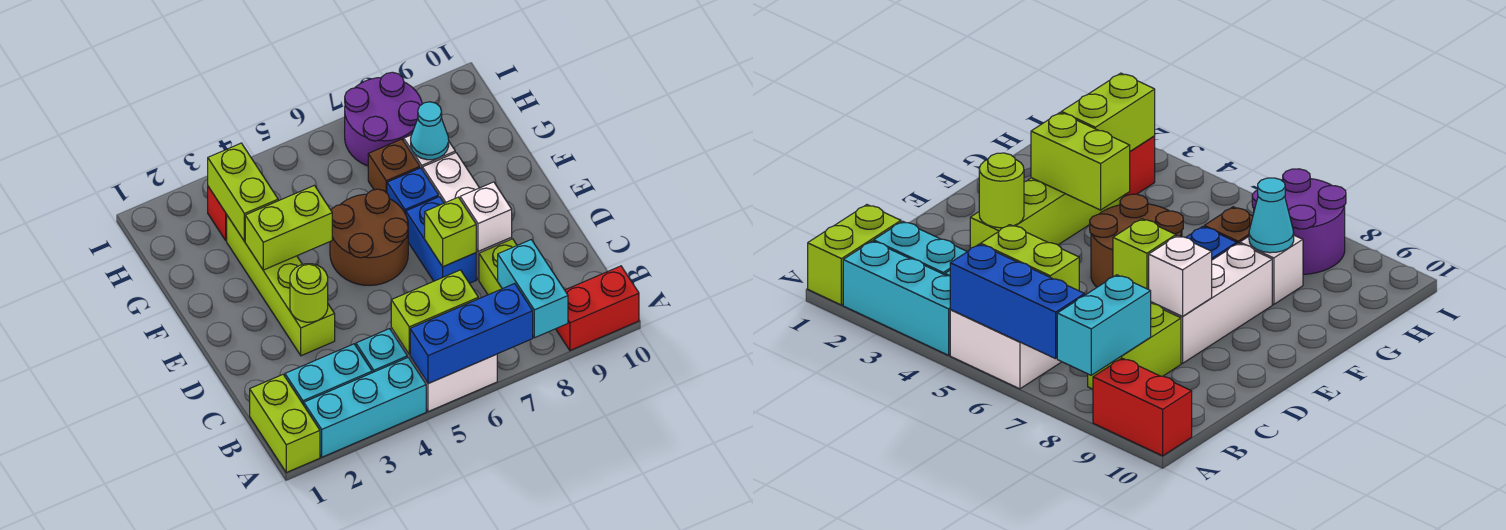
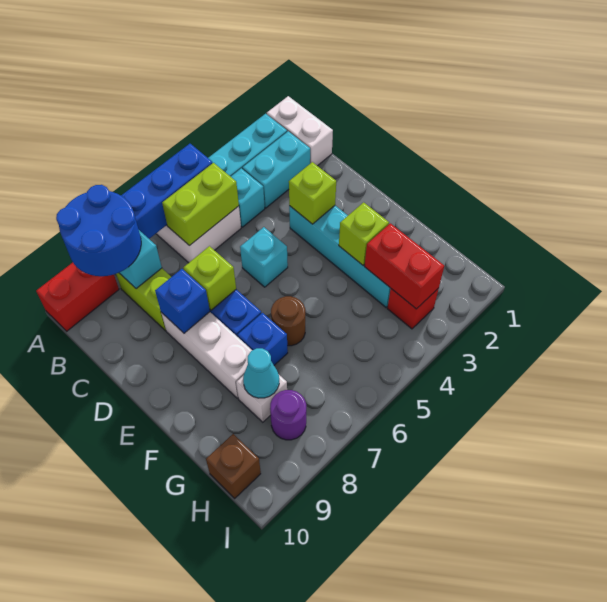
lime 1x2 brick [250,375,320,473] -> white 1x2 brick [267,96,333,166]
none -> blue 2x2 round brick [56,185,141,276]
lime 1x4 brick [227,216,335,356] -> cyan 1x4 brick [289,206,391,307]
lime 1x1 round brick [290,264,328,322] -> lime 1x1 brick [289,162,336,224]
none -> cyan 1x1 brick [240,227,288,287]
white 1x1 brick [460,182,512,252] -> blue 1x1 brick [155,269,210,333]
brown 2x2 round brick [330,189,408,285] -> brown 1x1 round brick [271,296,305,346]
lime 1x2 brick [245,185,332,270] -> lime 1x1 brick [339,202,389,265]
lime 1x2 brick [208,143,278,241] -> red 1x2 brick [364,223,444,309]
brown 1x1 brick [368,139,420,193] -> brown 1x1 brick moved to [206,434,261,498]
purple 2x2 round brick [345,72,422,166] -> purple 1x1 round brick [270,390,306,440]

